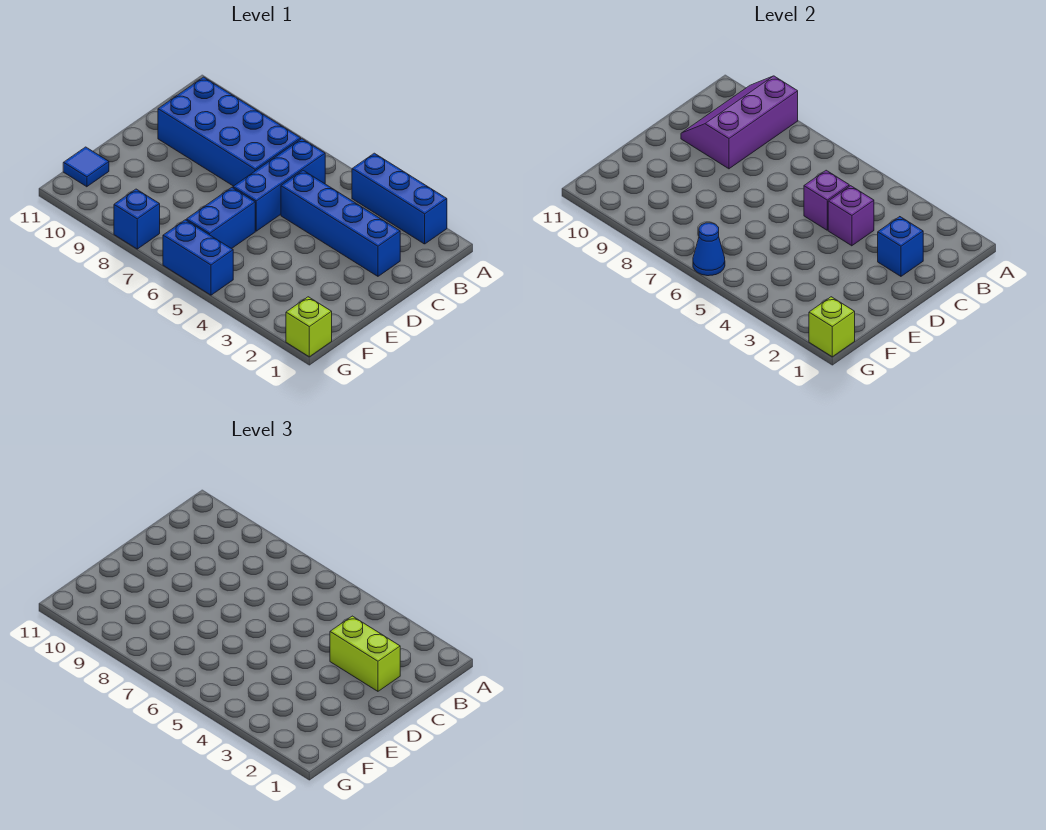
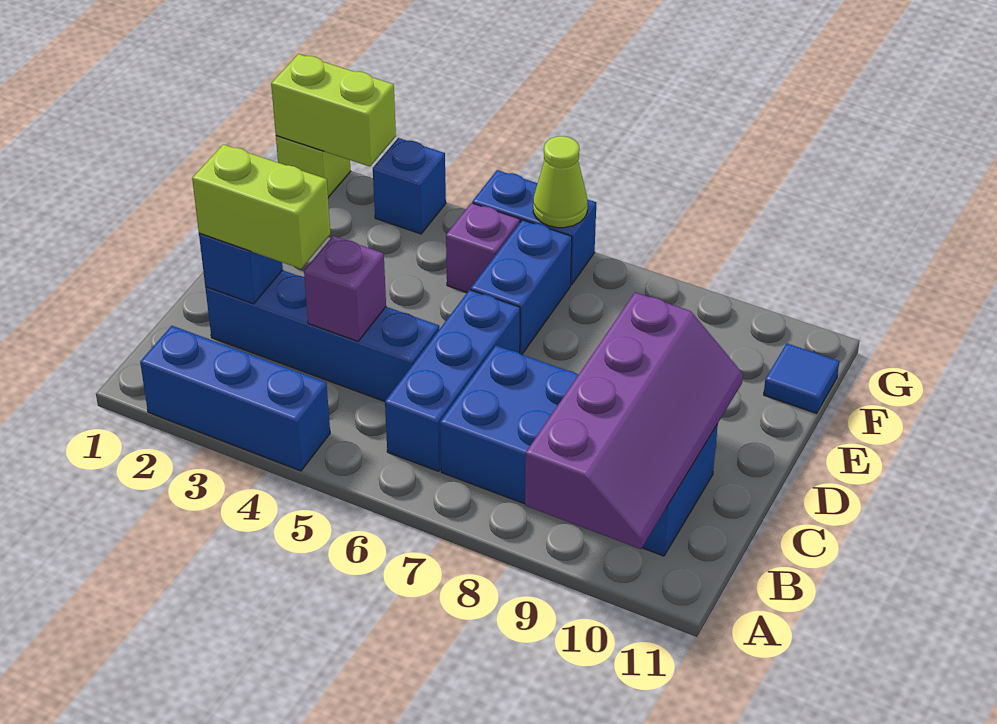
purple 2x3 slope [681,76,798,169] -> purple 2x4 slope [525,292,743,549]
purple 1x1 brick [804,170,849,230] -> purple 1x1 brick moved to [446,203,520,292]
lime 1x1 brick [809,297,855,357] -> lime 1x2 brick [271,54,396,166]
blue 1x1 cone [693,223,725,276] -> lime 1x1 cone [533,136,588,228]
blue 1x1 brick [114,189,160,249] -> blue 1x1 brick moved to [373,138,446,234]

